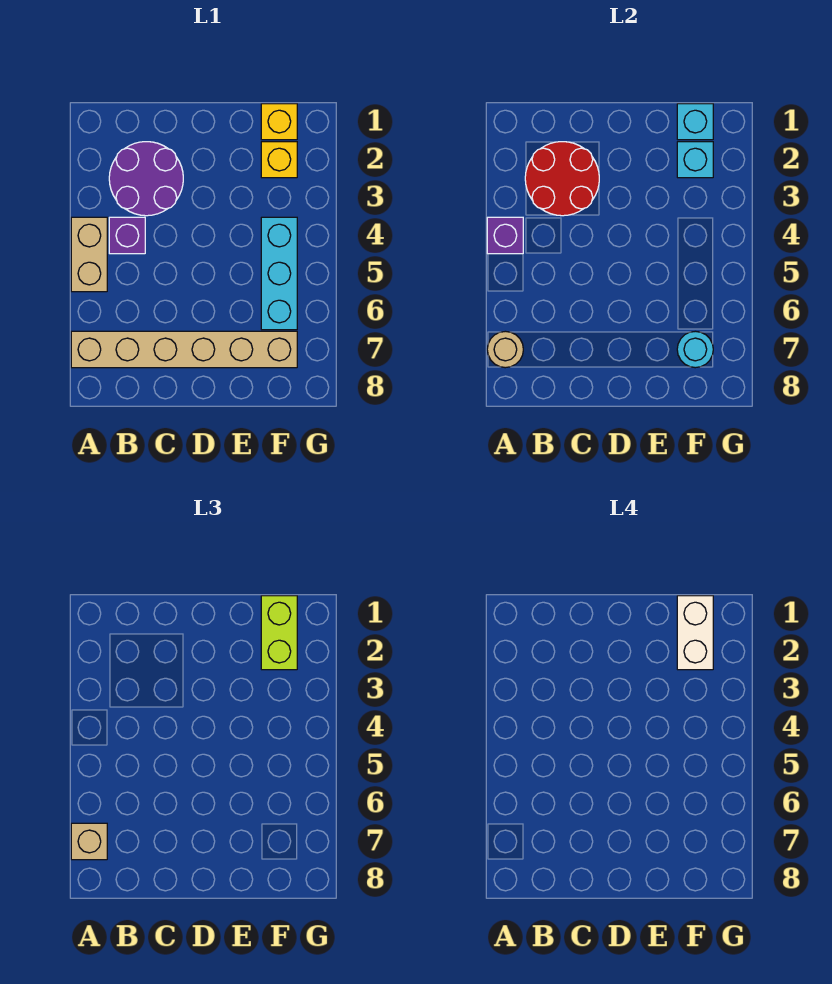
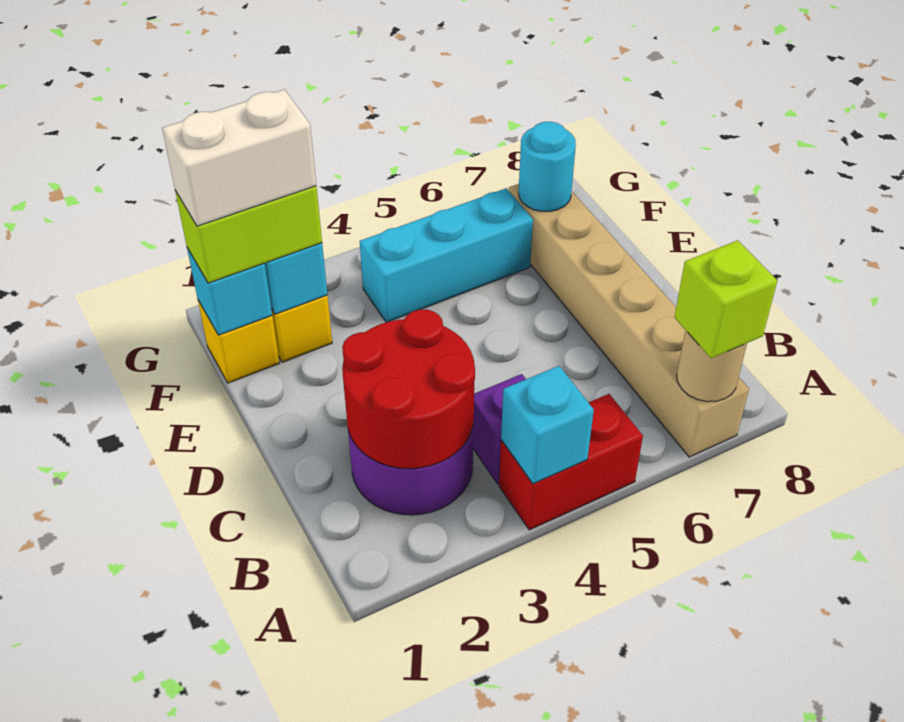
tan 1x2 brick [71,217,107,292] -> red 1x2 brick [499,394,643,530]
purple 1x1 brick [487,217,523,254] -> cyan 1x1 brick [501,366,594,484]
tan 1x1 brick [71,823,107,860] -> lime 1x1 brick [674,240,777,358]

